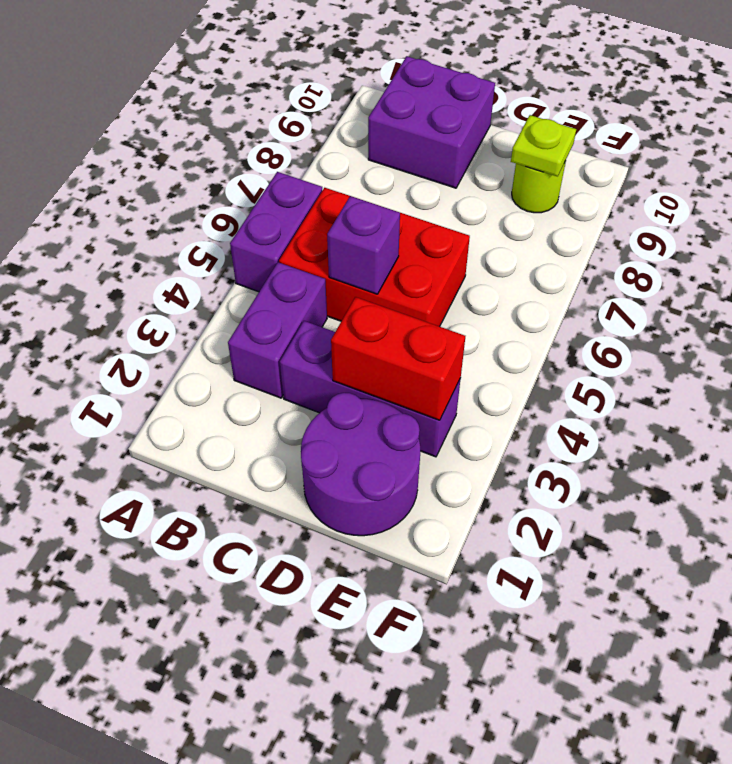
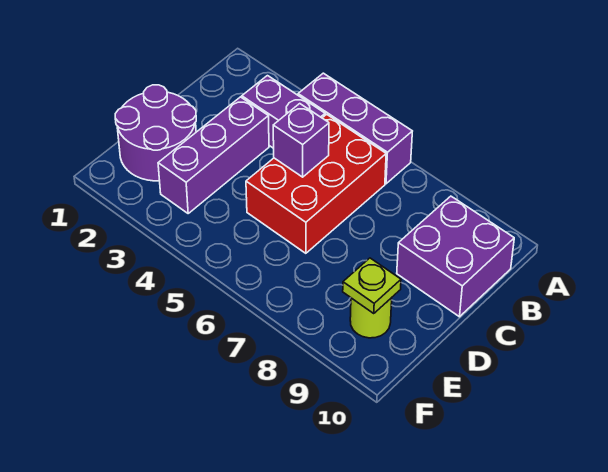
purple 1x2 brick [230,172,322,292] -> purple 1x3 brick [298,73,412,184]
red 1x2 brick [331,297,465,420] -> none

